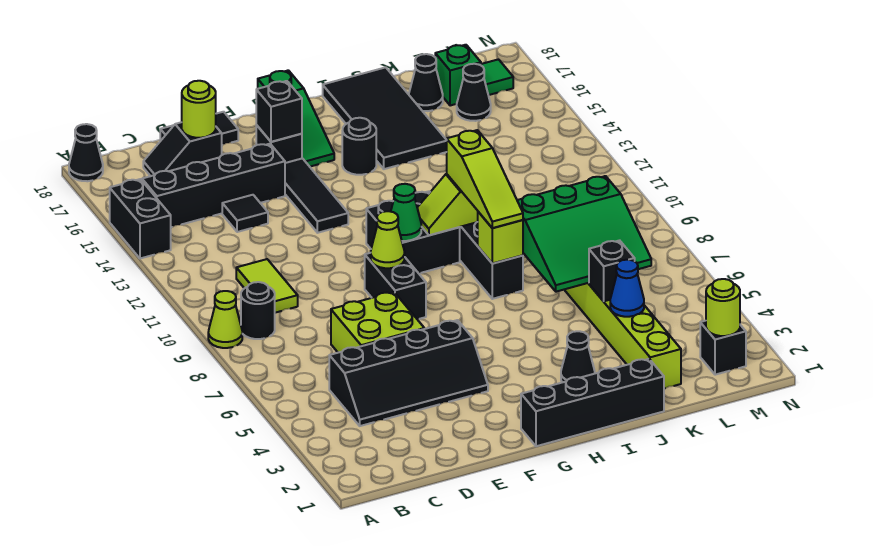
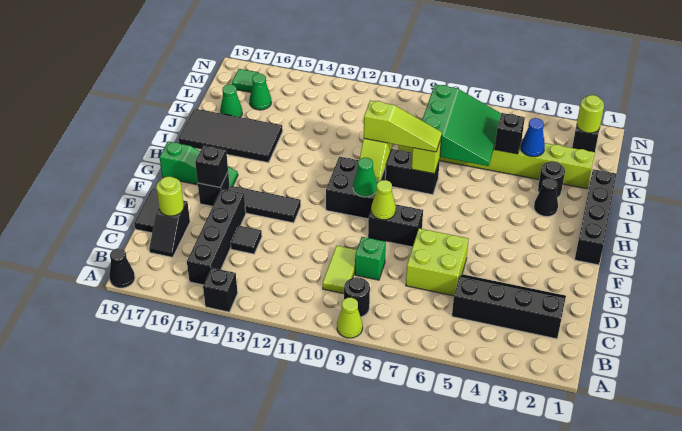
black 1x2 brick [110,179,171,258] -> black 1x1 brick [203,268,238,312]
black 2x4 slope [329,320,488,426] -> black 2x4 slope turned to [452,274,566,339]
lime 1x2 tile [236,259,298,313] -> lime 1x2 tile turned to [323,246,357,294]
black 1x1 round brick [342,118,376,175] -> black 1x1 round brick moved to [538,161,565,198]
black 1x1 cone [409,54,443,111] -> green 1x1 cone [220,84,242,117]
black 1x1 cone [457,64,491,121] -> green 1x1 cone [249,74,271,110]
green 1x1 brick [435,45,481,106] -> green 1x1 brick moved to [355,237,386,280]

